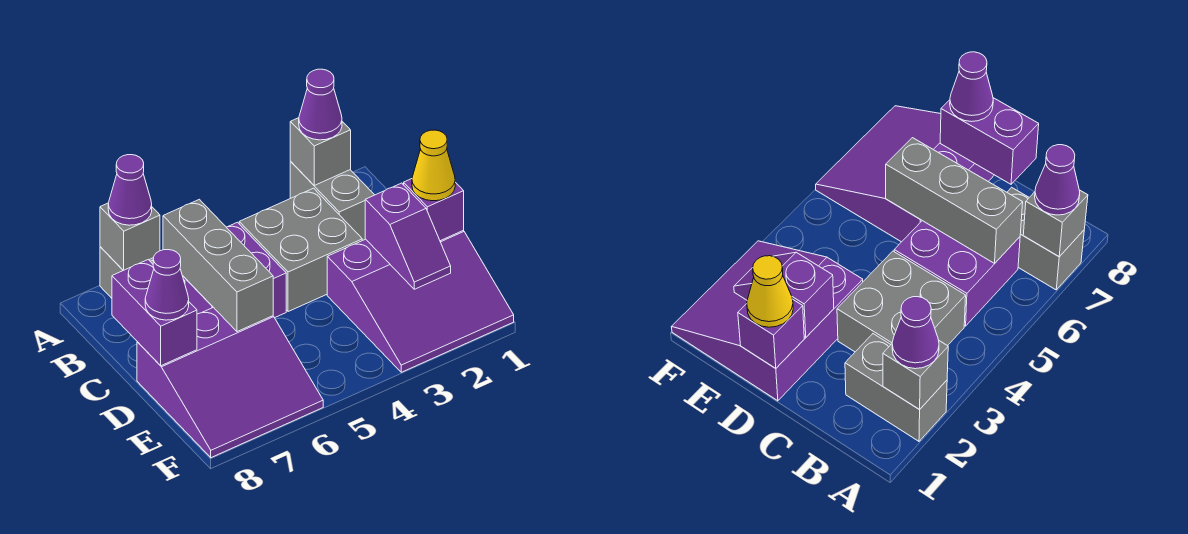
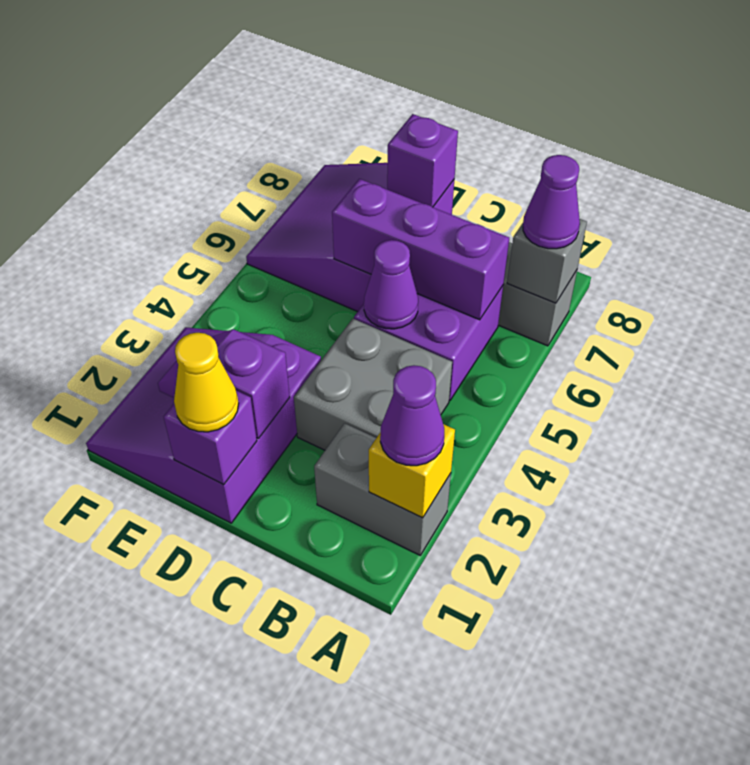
grey 1x1 brick [290,118,351,185] -> yellow 1x1 brick [369,424,455,518]
grey 1x3 brick [163,199,273,332] -> purple 1x3 brick [332,179,509,320]
purple 1x2 brick [112,260,197,366] -> purple 1x1 brick [387,114,458,207]
purple 1x1 cone [145,250,189,320] -> purple 1x1 cone moved to [364,240,418,329]

